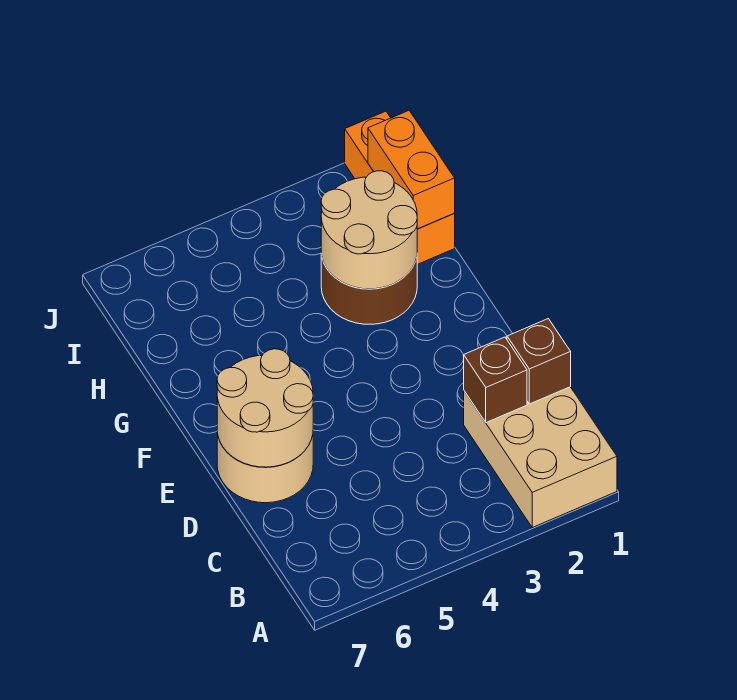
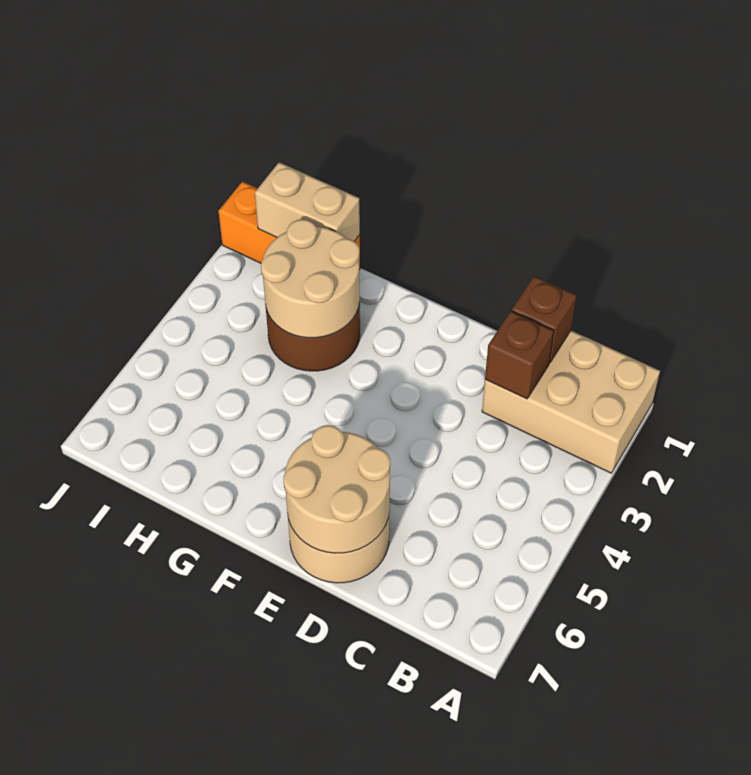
orange 1x2 brick [368,111,455,229] -> tan 1x2 brick [255,162,360,241]

